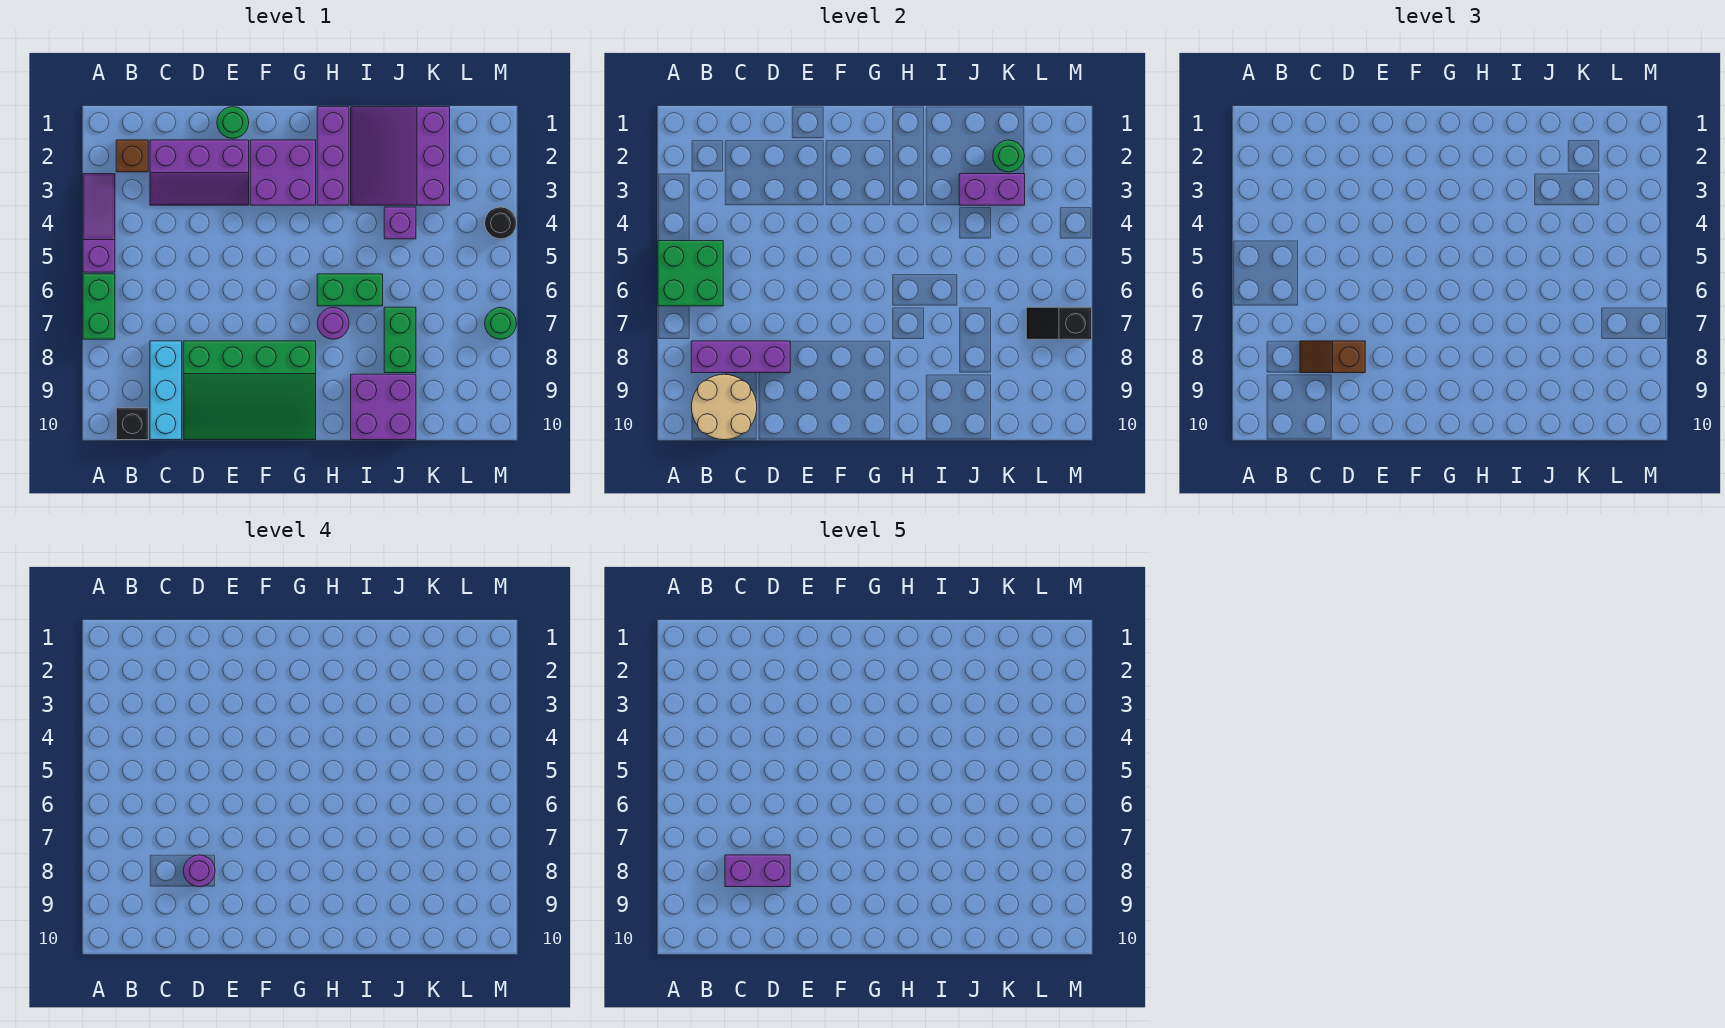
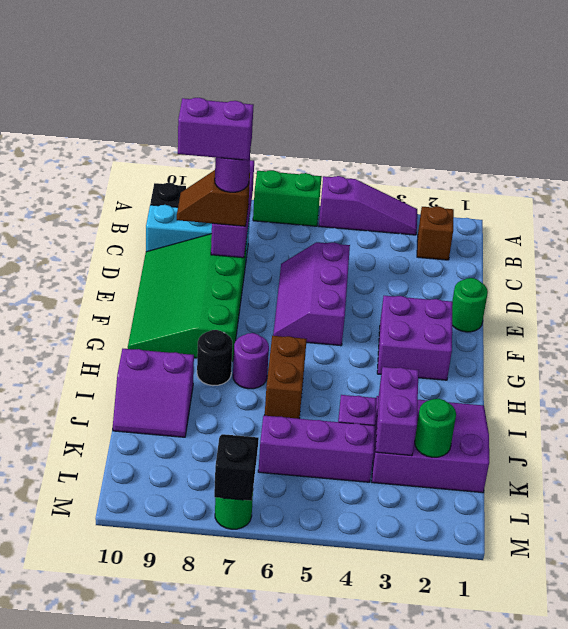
green 2x2 brick [658,241,723,306] -> none
tan 2x2 round brick [691,374,757,440] -> none
purple 2x3 slope [150,140,249,205] -> purple 2x3 slope moved to [273,242,350,346]
brown 1x2 slope [1300,341,1365,373] -> brown 1x2 slope turned to [177,170,250,226]
purple 1x2 brick [725,855,790,887] -> purple 1x2 brick turned to [178,98,254,160]
purple 1x3 brick [317,107,349,205] -> purple 1x3 brick moved to [258,416,375,482]
green 1x2 brick [317,274,383,306] -> brown 1x2 brick [265,336,307,419]
purple 2x2 brick [351,374,416,440] -> purple 2x2 slope [113,349,194,437]
green 1x2 brick [384,307,416,373] -> none
black 1x1 round brick [485,207,516,239] -> black 1x1 round brick moved to [197,330,233,386]

